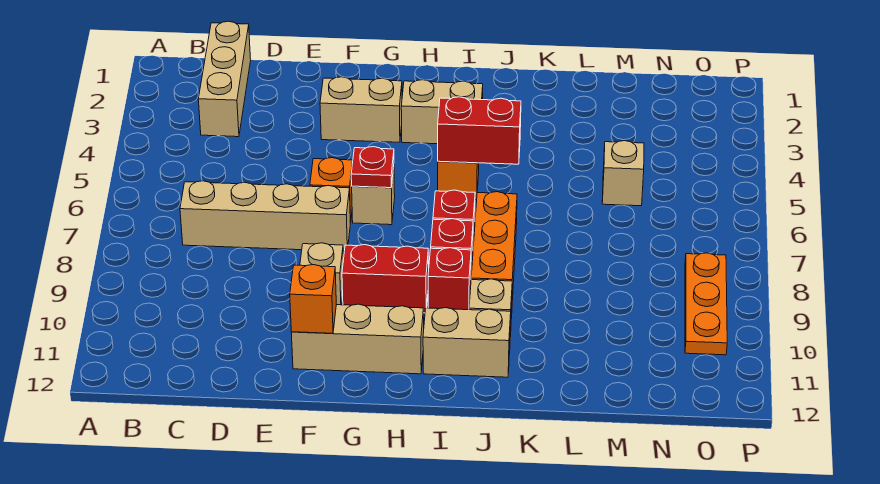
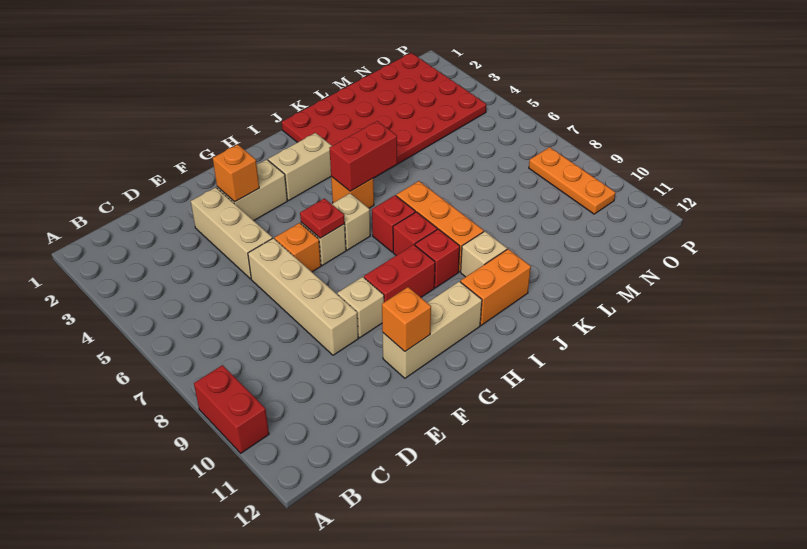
none -> red 1x2 brick [194,365,269,453]
tan 1x3 brick [198,21,251,137] -> tan 1x3 brick moved to [191,187,273,279]
tan 1x4 brick [180,181,350,251] -> tan 1x4 brick turned to [248,238,358,355]
none -> orange 1x1 brick [213,144,259,202]
tan 1x2 brick [423,308,511,377] -> orange 1x2 brick [460,249,531,325]
none -> red 4x6 plate [282,53,486,178]
tan 1x1 brick [602,141,644,206] -> tan 1x1 brick moved to [332,193,370,250]

